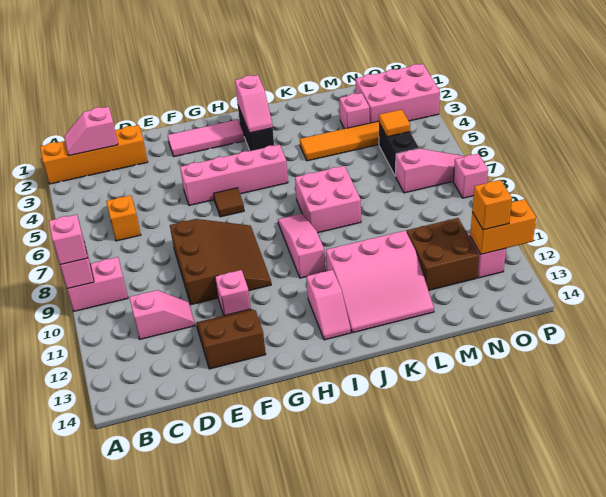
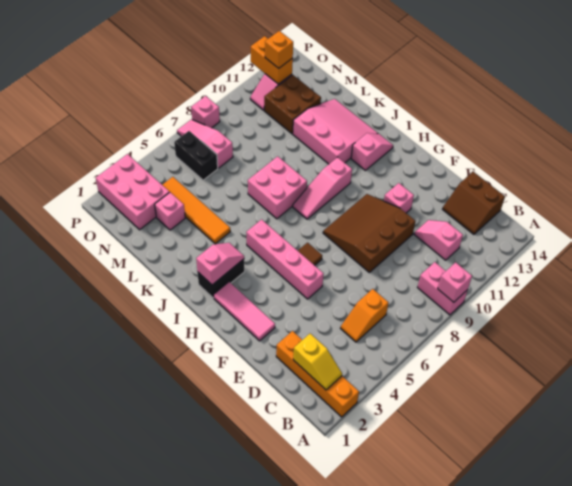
pink 1x1 brick [49,214,88,265] -> none
pink 1x2 slope [64,107,118,156] -> yellow 1x2 slope [293,334,342,390]
brown 2x2 slope [196,309,266,369] -> brown 2x2 slope moved to [443,172,505,234]
black 1x2 brick [379,123,419,176] -> black 1x2 brick turned to [174,131,218,180]
orange 1x1 tile [379,109,410,137] -> none

